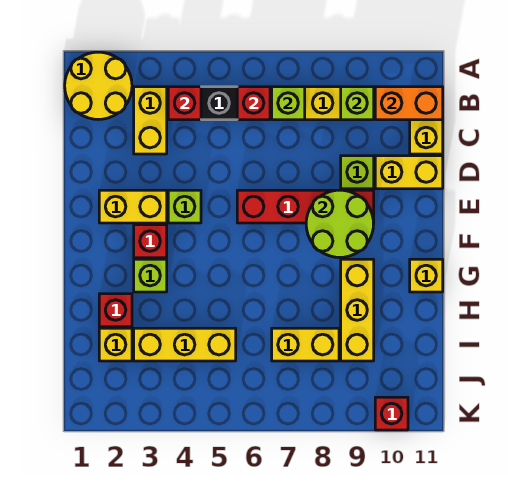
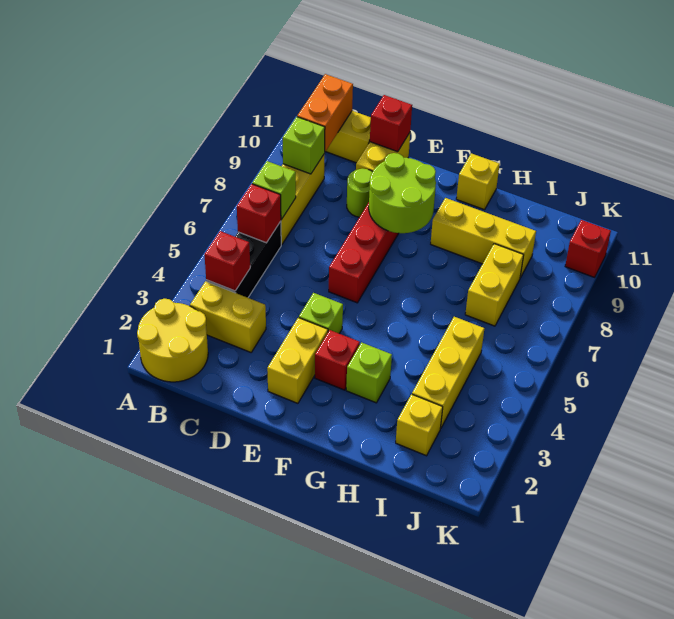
lime 1x1 brick [341,156,374,189] -> lime 1x1 round brick [347,169,372,217]
red 1x1 brick [99,294,132,327] -> red 1x1 brick moved to [370,95,412,152]

